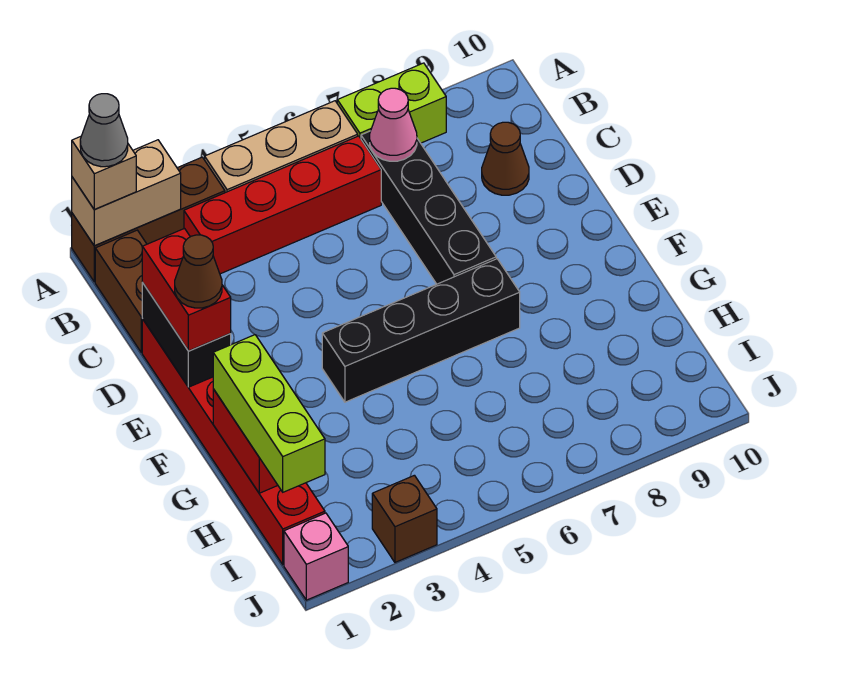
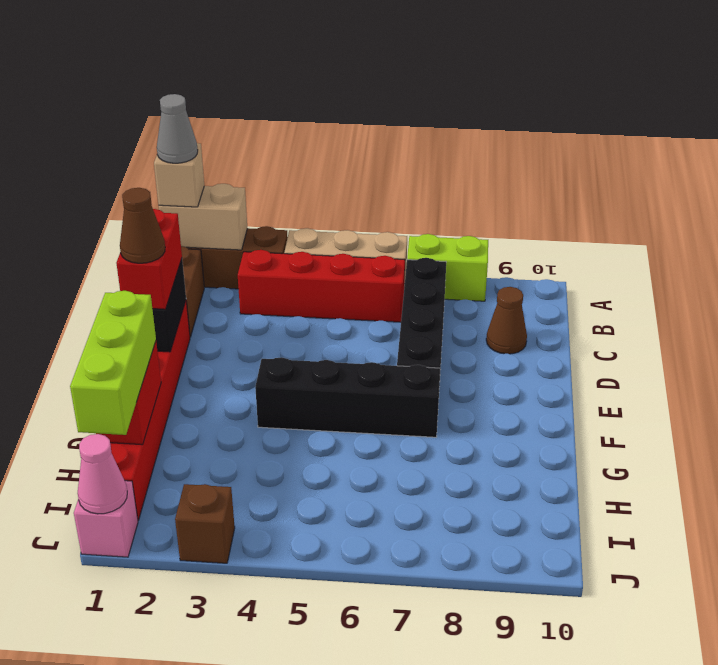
pink 1x1 cone [370,88,417,161] -> pink 1x1 cone moved to [78,434,127,514]

